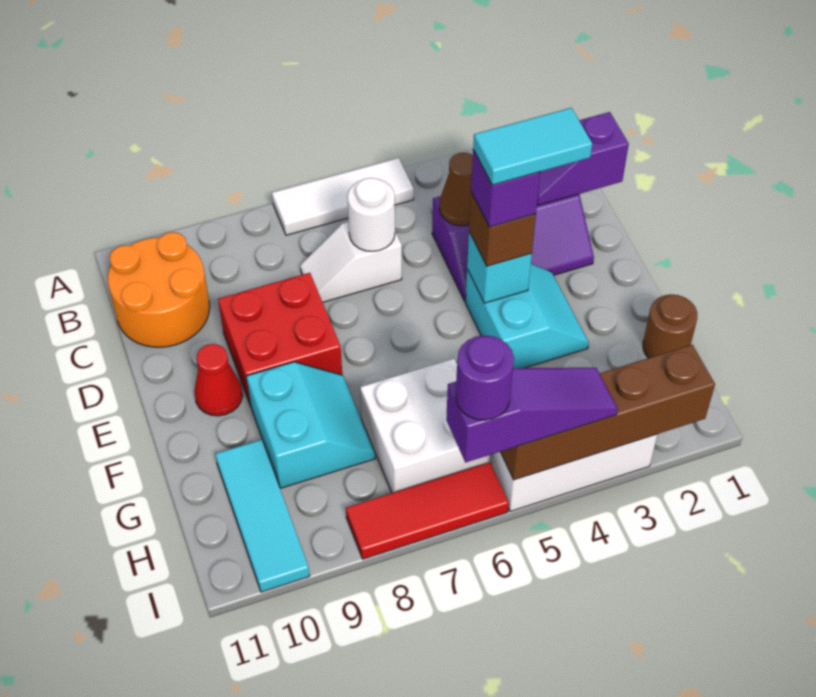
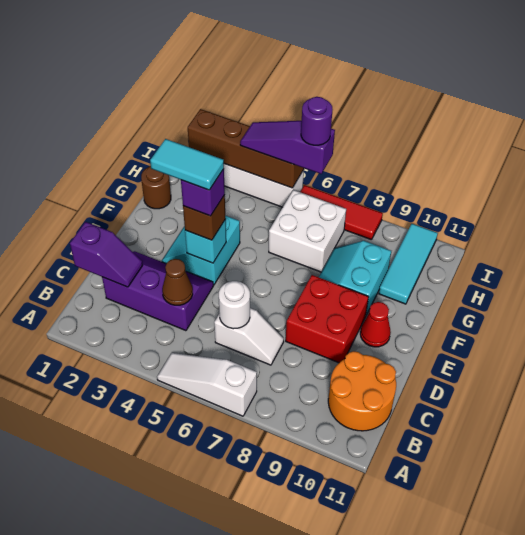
white 1x3 tile [272,158,414,235] -> white 1x3 slope [157,353,257,416]

